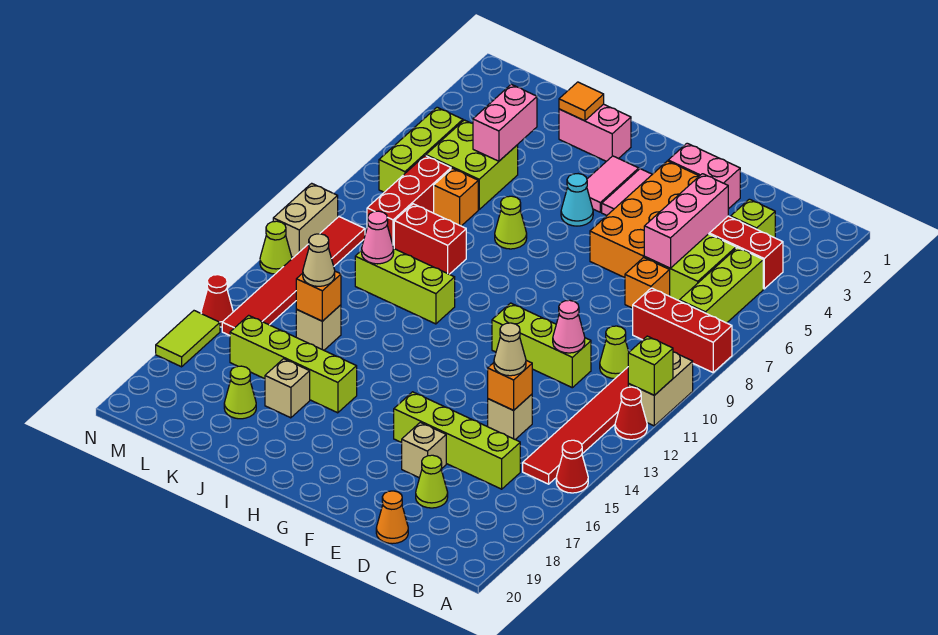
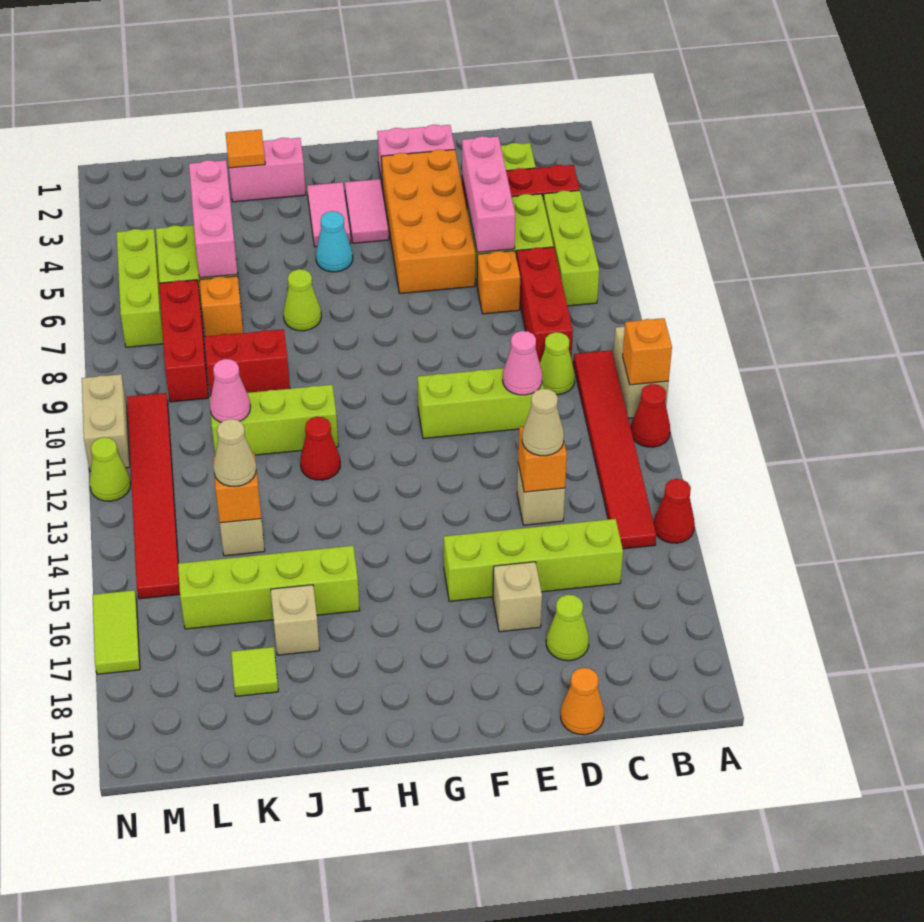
red 1x3 brick [633,288,732,372] -> red 1x3 brick turned to [517,247,573,363]
lime 1x1 brick [628,336,673,395] -> orange 1x1 brick [623,318,672,385]
pink 1x2 brick [473,84,537,161] -> pink 1x3 brick [189,160,237,278]
lime 1x1 cone [224,366,256,419] -> lime 1x1 tile [231,647,278,696]
red 1x1 cone [201,275,233,327] -> red 1x1 cone moved to [300,417,340,480]

